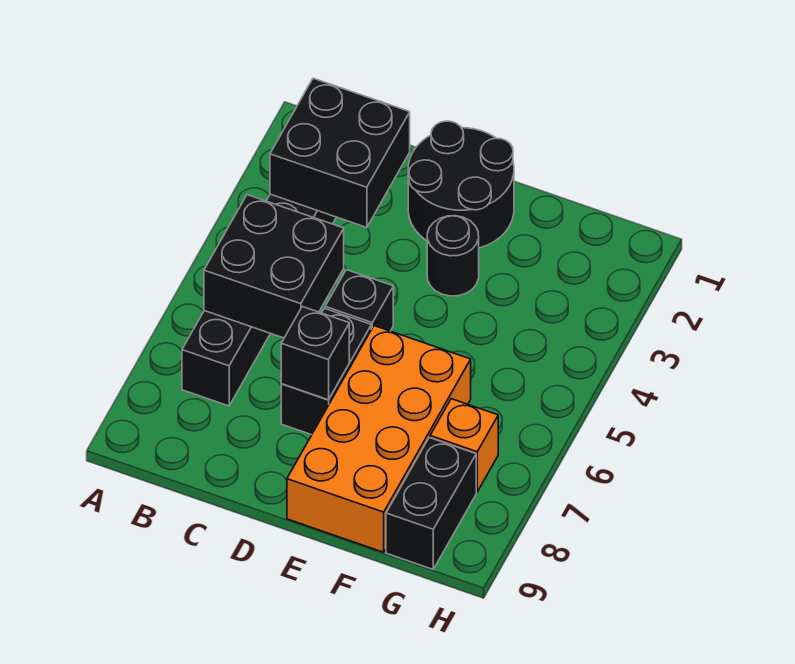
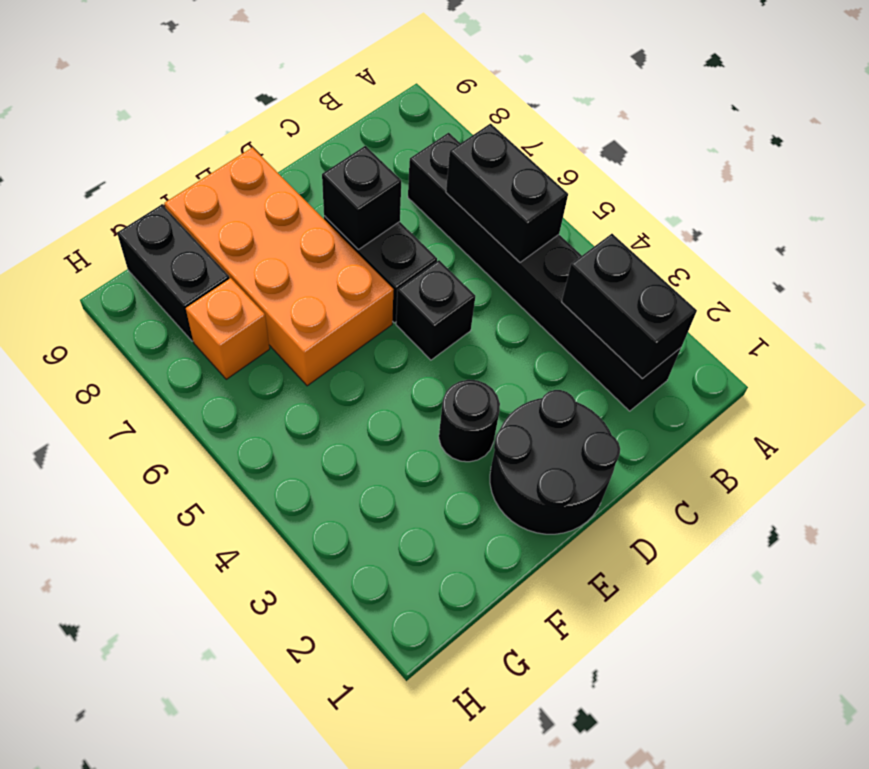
black 2x2 brick [270,78,410,228] -> black 1x2 brick [562,234,697,378]
black 2x2 brick [204,195,344,338] -> black 1x2 brick [446,124,568,262]

